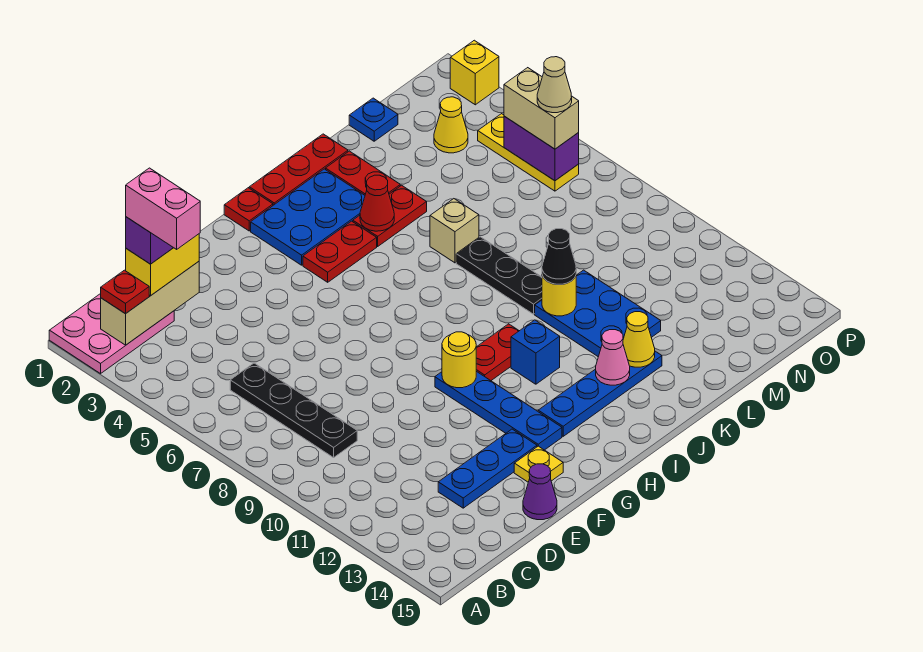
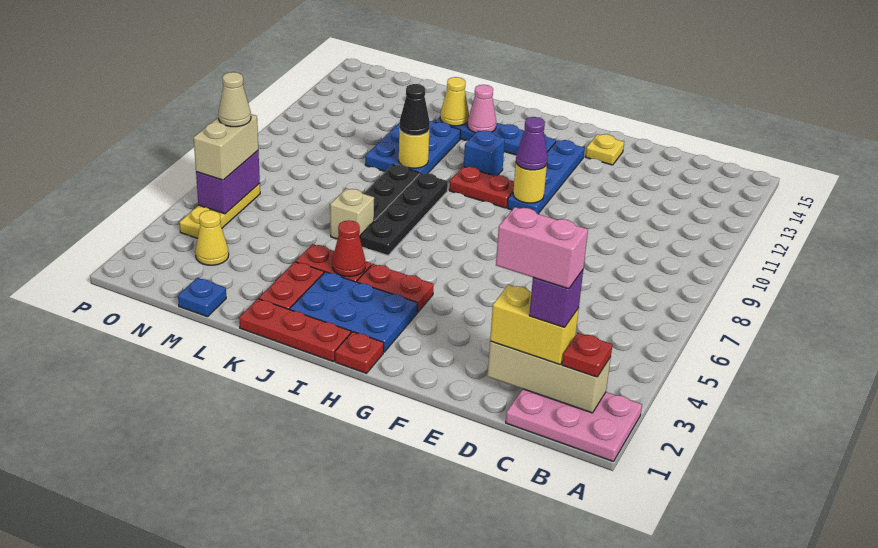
pink 1x2 brick [126,168,200,249] -> pink 1x2 brick turned to [496,207,588,289]
black 1x4 plate [230,363,357,458] -> black 1x4 plate moved to [360,173,448,255]
blue 1x3 plate [438,429,537,508] -> none
purple 1x1 cone [523,464,557,520] -> purple 1x1 cone moved to [516,117,548,170]
yellow 1x1 brick [450,40,499,105] -> none

